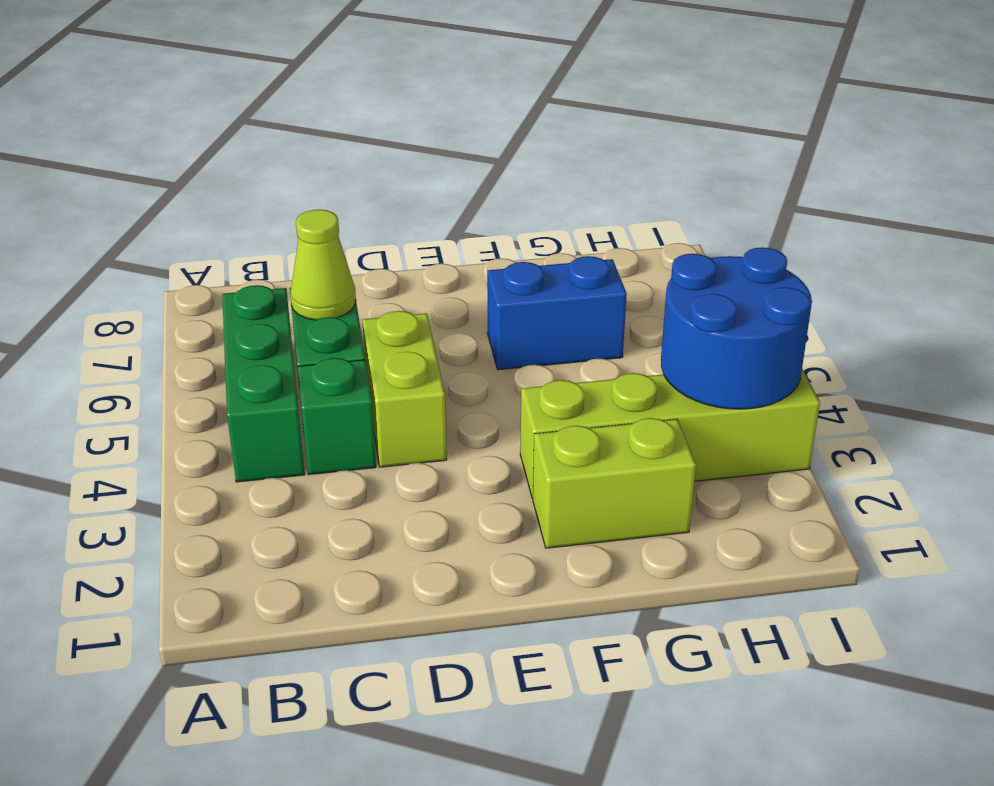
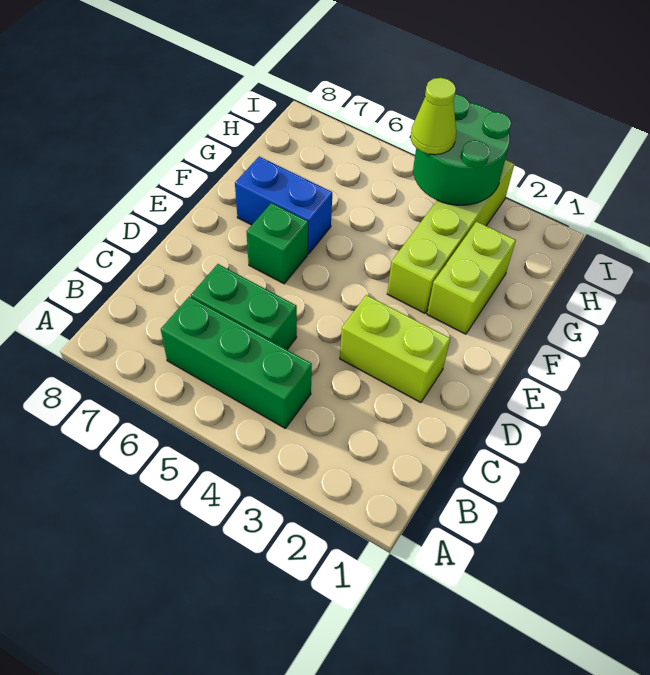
green 1x1 brick [298,358,376,475] -> green 1x1 brick moved to [246,203,308,284]
lime 1x1 cone [290,210,356,320] -> lime 1x1 cone moved to [411,78,456,155]
lime 1x2 brick [362,311,447,467] -> lime 1x2 brick moved to [340,295,450,403]
blue 1x2 brick [487,256,627,370] -> blue 1x2 brick turned to [235,157,332,254]
blue 2x2 round brick [661,247,812,409] -> green 2x2 round brick [413,94,511,205]

